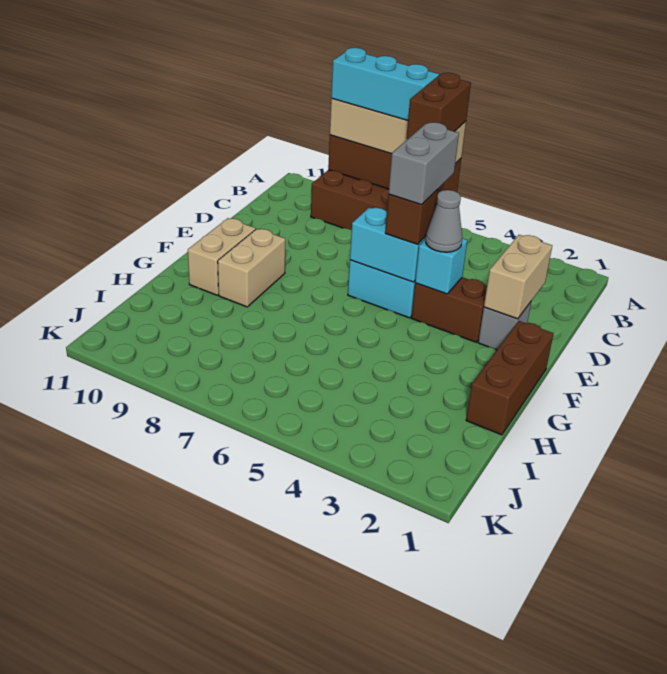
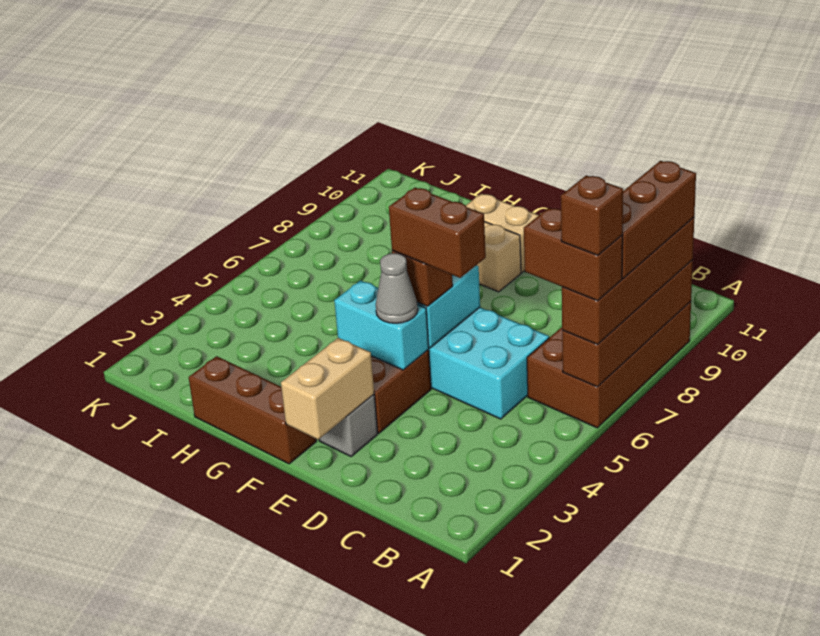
tan 1x4 brick [330,99,466,163] -> brown 1x4 brick [562,218,694,344]
none -> brown 1x1 brick [561,175,623,255]
cyan 1x3 brick [331,48,439,120] -> brown 1x3 brick [622,161,696,279]
tan 1x2 brick [484,235,552,319] -> tan 1x2 brick turned to [281,338,374,440]
grey 1x2 brick [389,122,459,205] -> brown 1x2 brick [389,188,486,278]
cyan 1x1 brick [415,238,467,294] -> cyan 1x2 brick [334,280,429,370]

